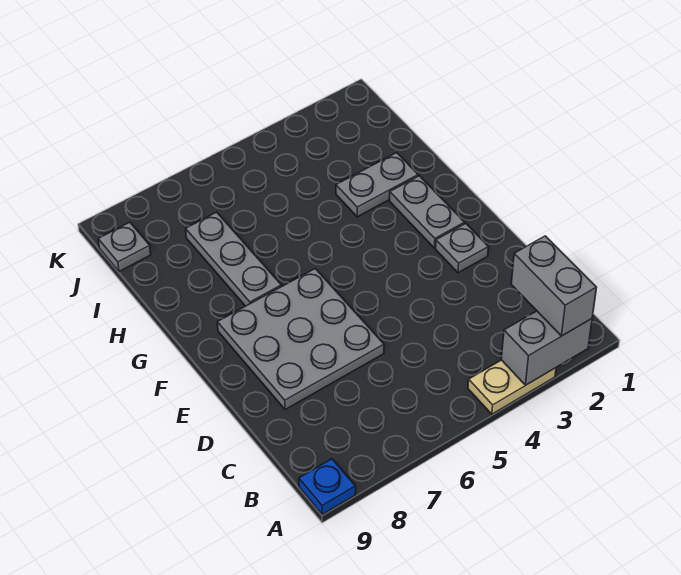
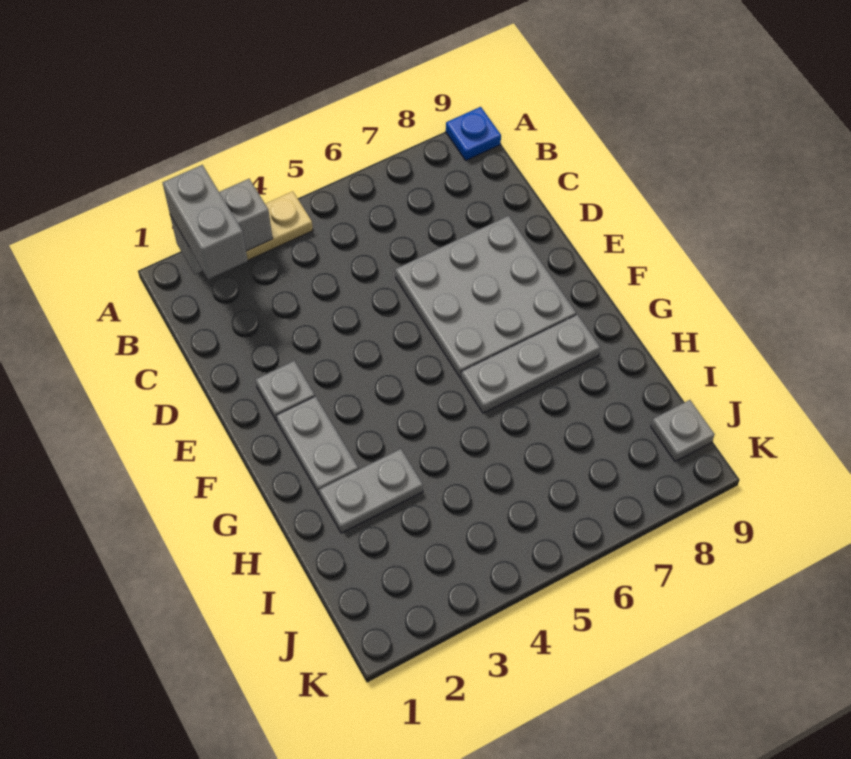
grey 1x3 plate [186,212,282,306] -> grey 1x3 plate turned to [461,315,600,413]

